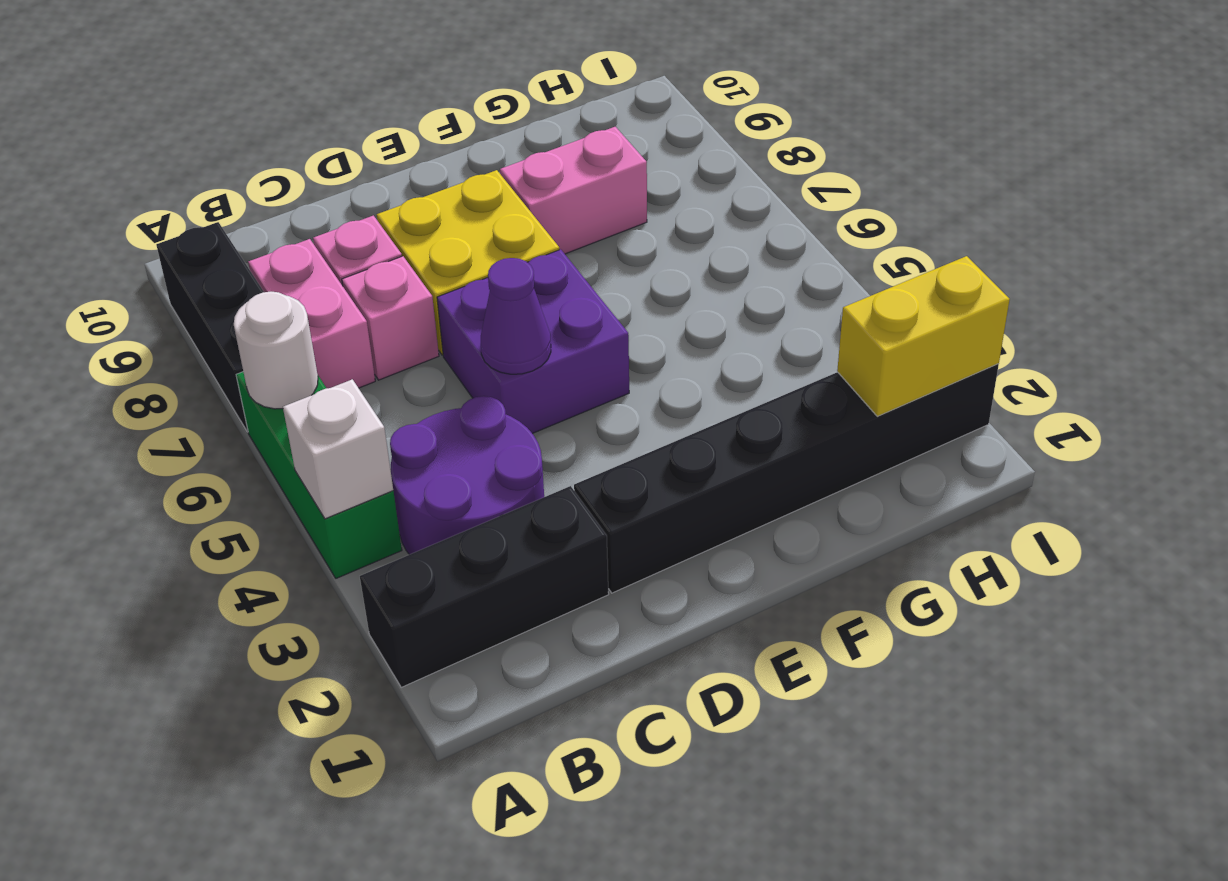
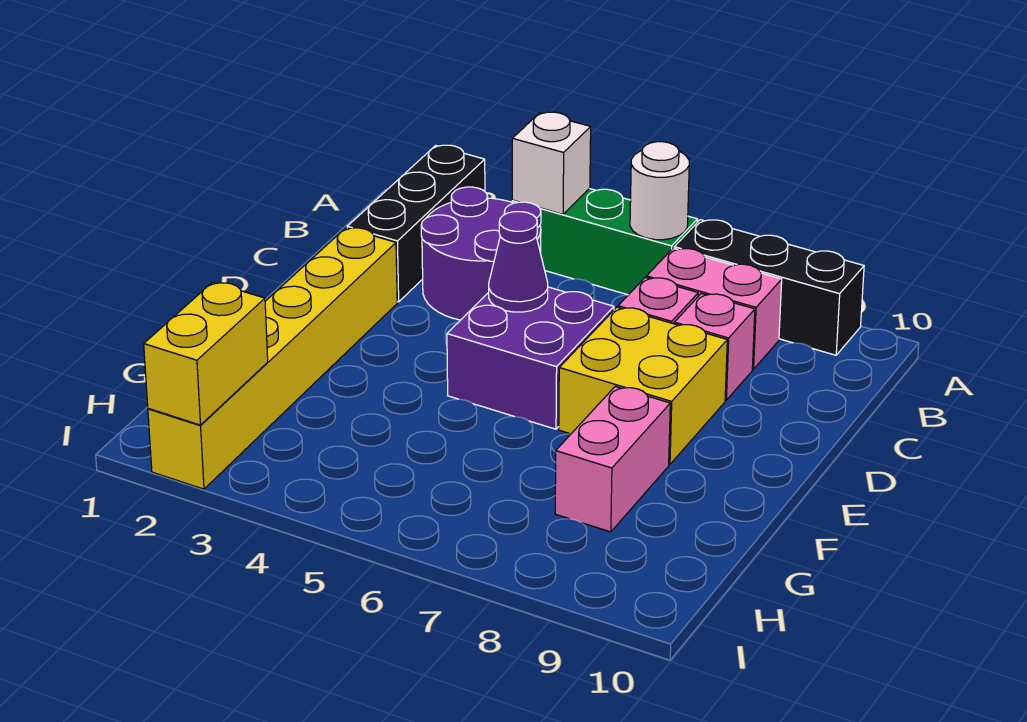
black 1x6 brick [574,364,999,593] -> yellow 1x6 brick [148,228,397,489]

